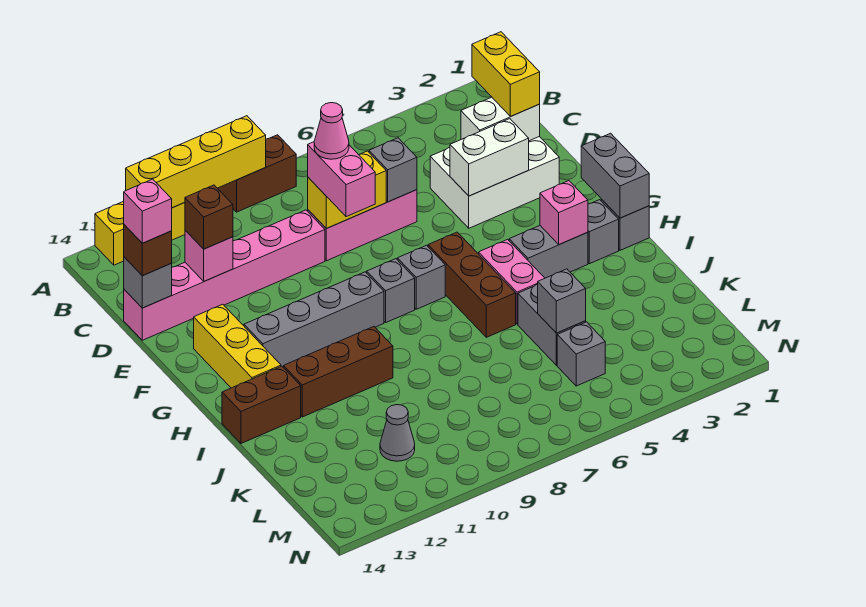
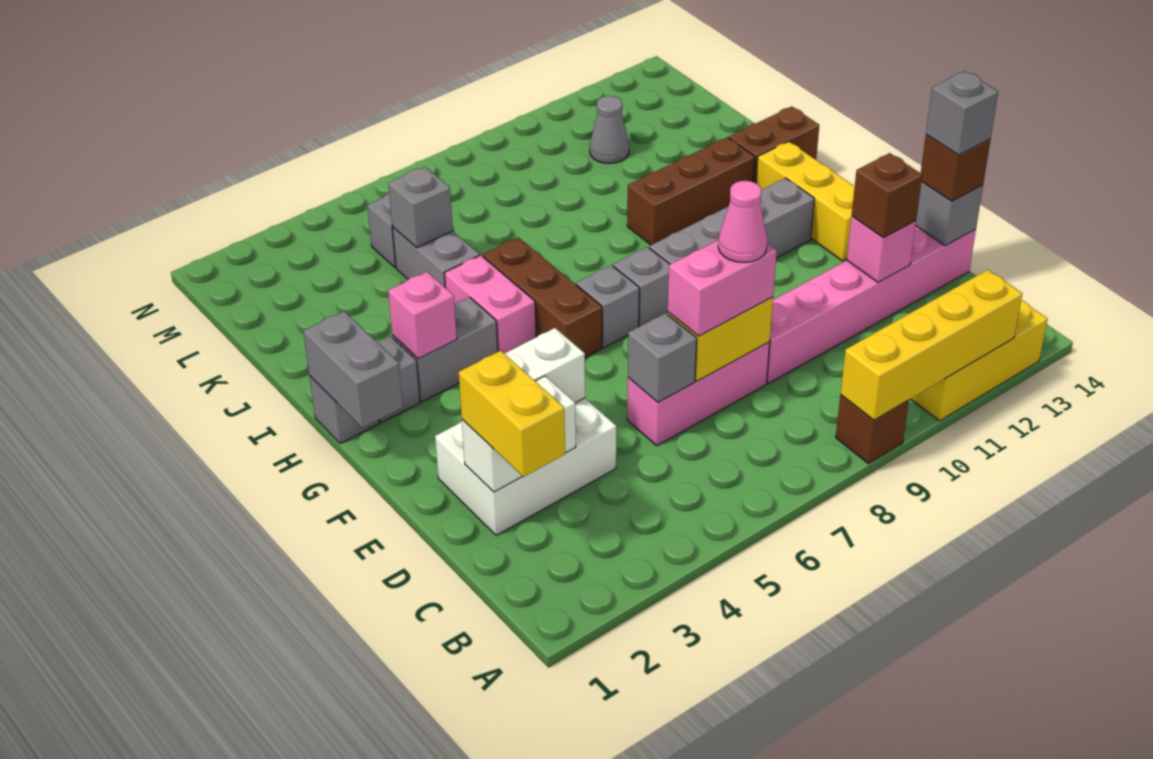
brown 1x2 brick [218,135,296,212] -> brown 1x1 brick [836,395,909,464]
pink 1x2 brick [308,142,375,217] -> pink 1x2 brick turned to [668,240,777,336]
pink 1x1 brick [124,179,172,243] -> grey 1x1 brick [926,71,998,155]

